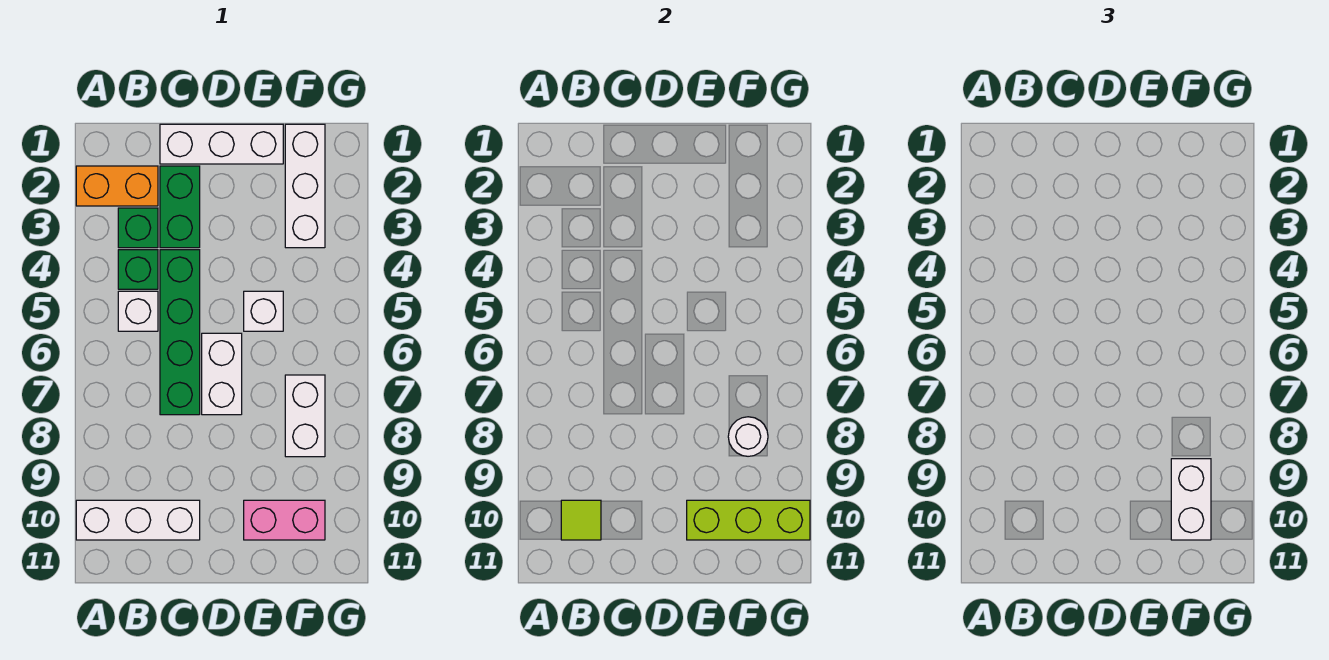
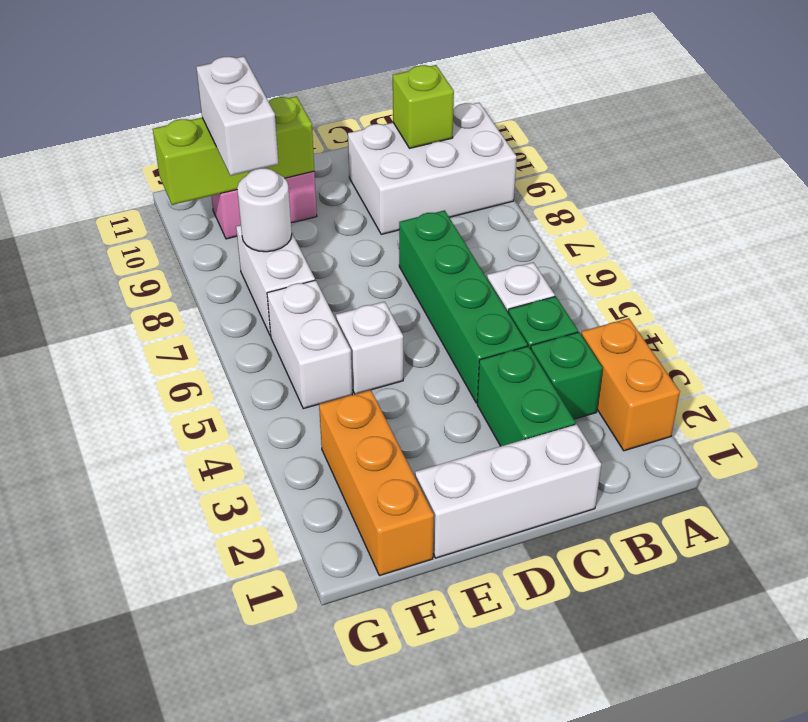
orange 1x2 brick [76,166,158,206] -> orange 1x2 brick turned to [581,318,680,451]
white 1x3 brick [76,500,200,540] -> white 2x3 brick [348,103,517,234]
lime 1x1 tile [561,500,601,540] -> lime 1x1 brick [393,65,454,148]
white 1x2 brick [202,333,242,415] -> white 1x2 brick moved to [267,280,352,409]
white 1x3 brick [285,124,325,248] -> orange 1x3 brick [319,390,434,576]

